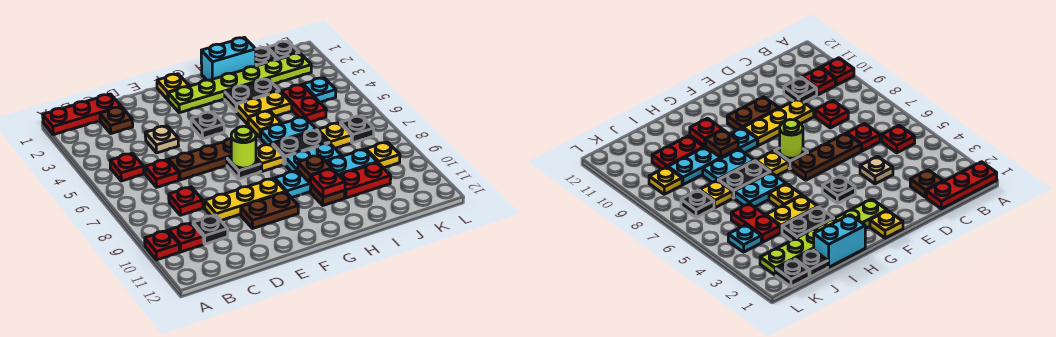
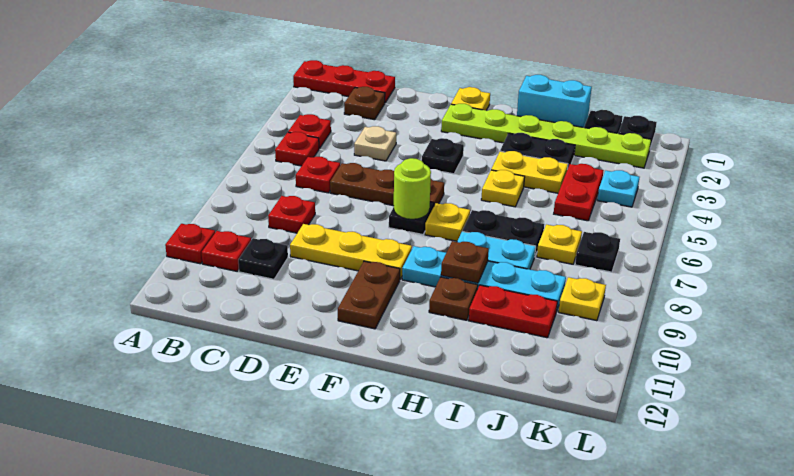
brown 1x2 plate [241,192,298,228] -> brown 1x2 plate turned to [338,261,400,329]
cyan 1x2 plate [261,117,316,145] -> none
red 1x1 plate [311,169,345,197] -> red 1x1 plate moved to [288,114,331,149]

